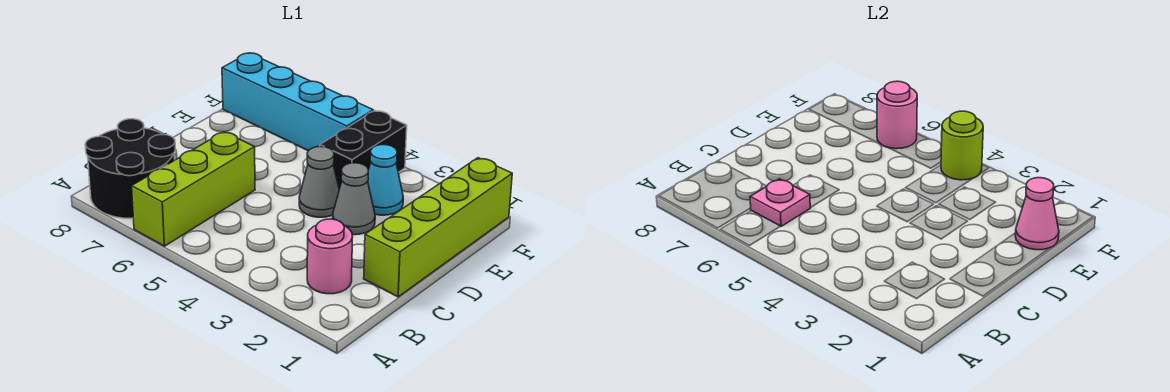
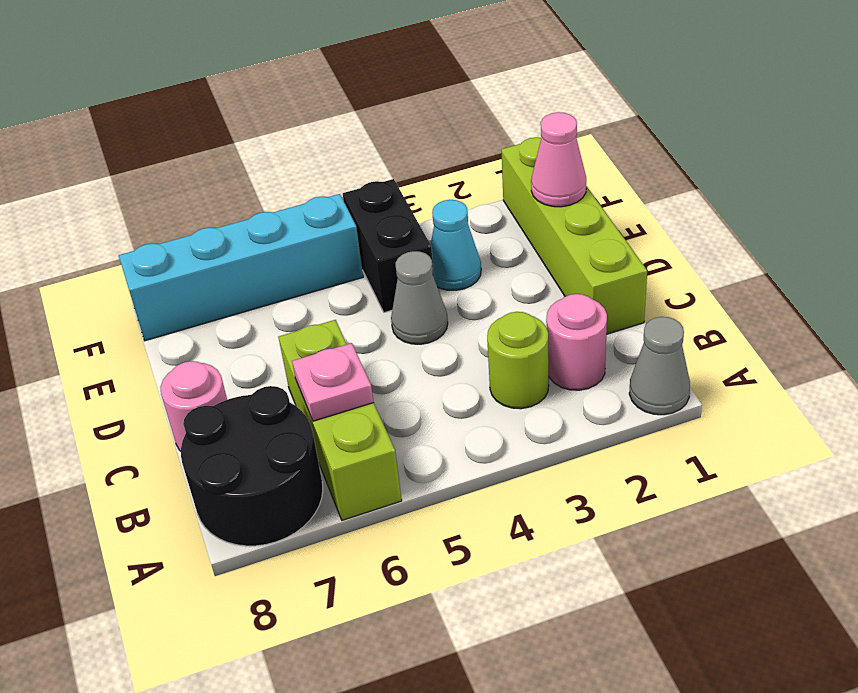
grey 1x1 cone [333,163,375,235] -> grey 1x1 cone moved to [629,317,690,415]
lime 1x1 round brick [941,111,983,180] -> lime 1x1 round brick moved to [487,312,549,409]
pink 1x1 round brick [877,81,917,149] -> pink 1x1 round brick moved to [160,361,227,451]

